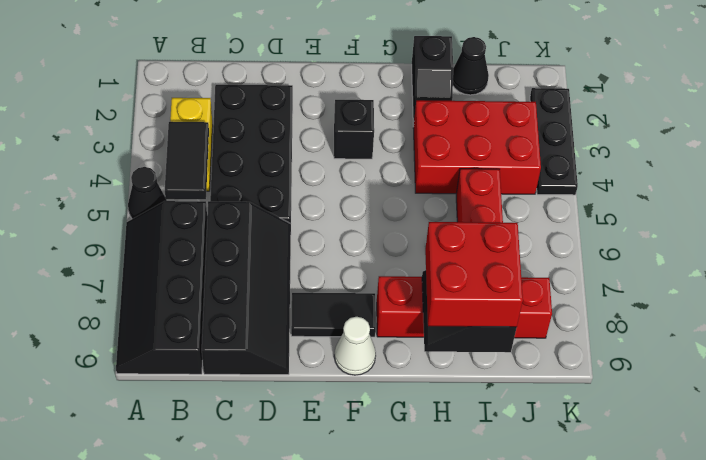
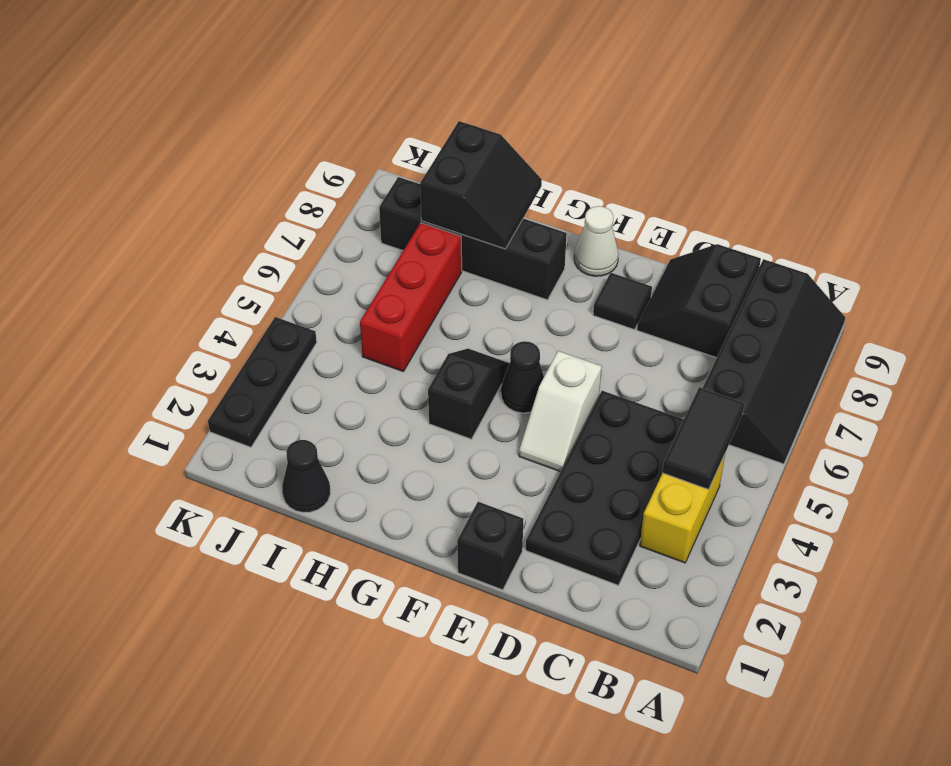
black 1x1 cone [128,167,167,219] -> black 1x1 cone moved to [501,341,544,413]
black 2x4 slope [202,201,291,375] -> black 2x2 slope [637,244,761,358]
none -> white 1x2 slope [519,351,602,472]
black 1x2 tile [291,293,376,337] -> black 1x1 tile [593,273,652,330]
black 1x1 brick [334,100,374,159] -> black 1x1 brick moved to [457,502,524,590]
red 1x4 brick [377,276,552,338] -> black 1x4 brick [379,177,567,300]
black 1x2 slope [412,36,453,126] -> black 1x2 slope moved to [428,349,509,439]
red 2x3 brick [413,100,541,194] -> none
red 2x2 brick [425,222,523,327] -> none

